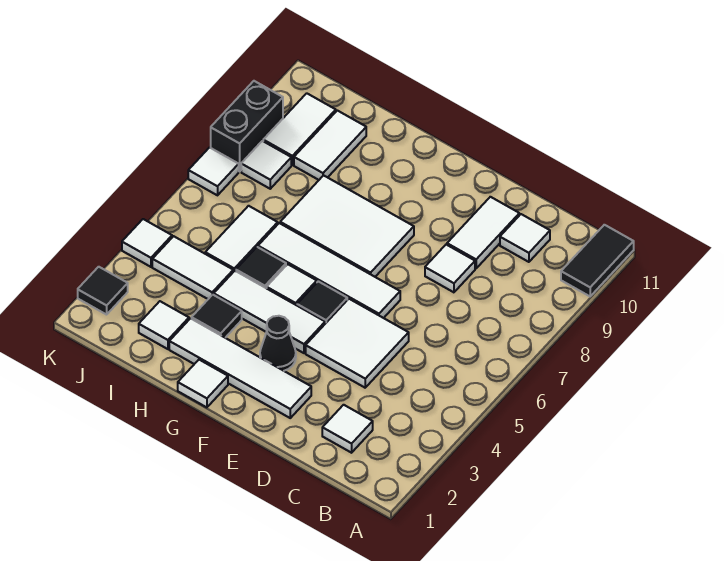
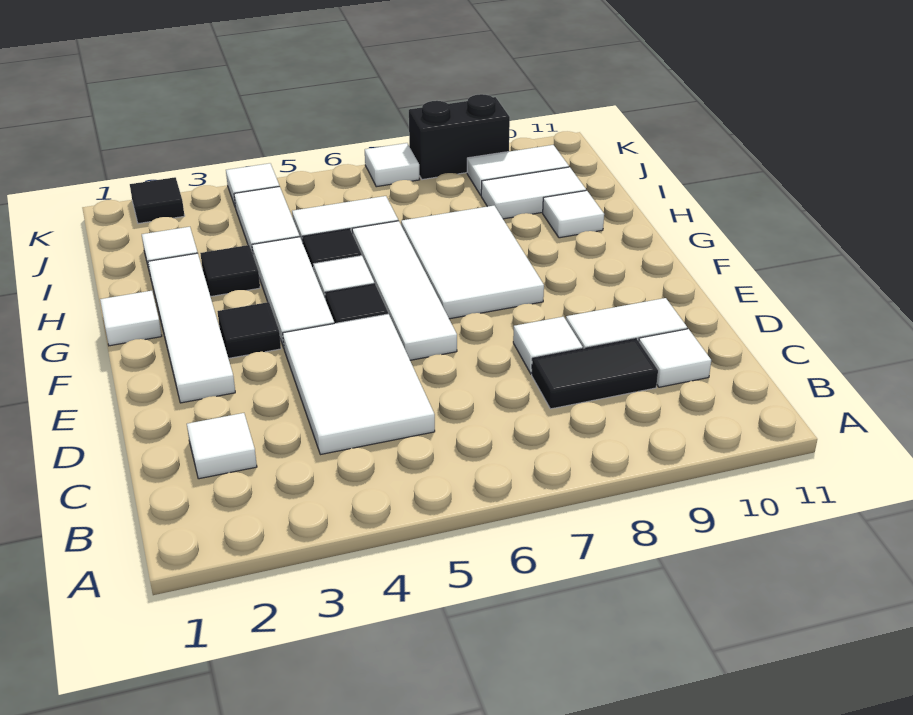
black 1x2 tile [561,225,634,296] -> black 1x2 tile moved to [532,339,658,409]
white 2x2 tile [306,299,409,388] -> white 2x3 tile [283,314,435,455]
black 1x1 cone [260,316,296,371] -> black 1x1 tile [217,302,281,358]
white 1x1 tile [241,141,291,189] -> white 1x1 tile moved to [543,190,604,238]

